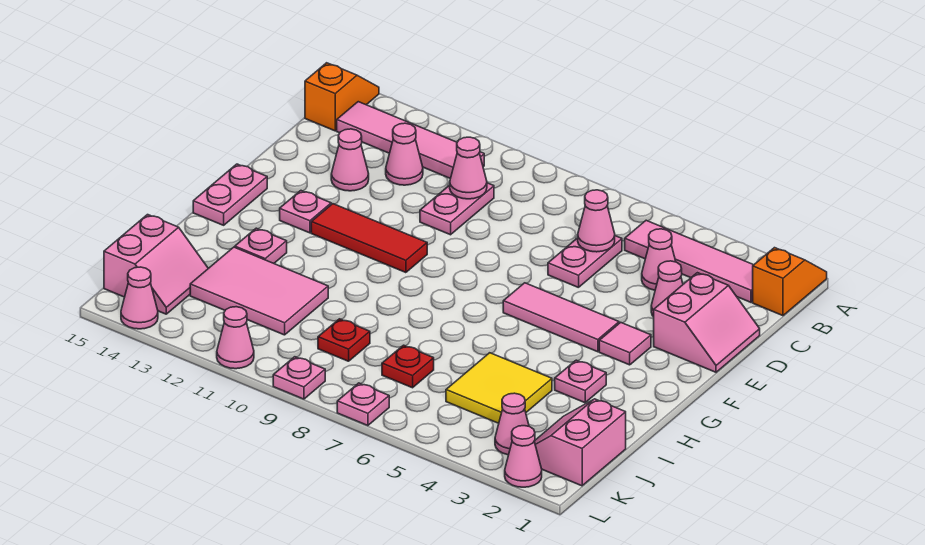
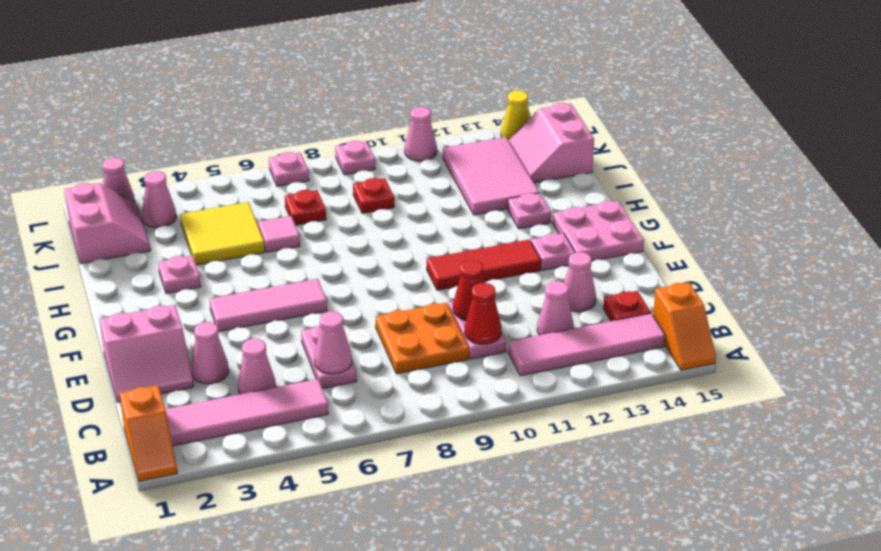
none -> orange 2x2 plate [376,303,469,374]
pink 1x1 cone [450,137,487,199] -> red 1x1 cone [465,283,502,344]
none -> red 1x1 plate [603,291,651,321]
pink 2x2 slope [654,273,760,372] -> pink 2x2 slope turned to [100,305,194,402]
none -> red 1x1 cone [453,260,484,320]
pink 1x1 tile [599,322,651,365] -> pink 1x1 tile moved to [258,216,300,252]
pink 1x2 plate [193,164,267,225] -> pink 2x2 plate [553,201,644,261]
pink 2x3 tile [190,247,328,335] -> pink 2x3 tile turned to [443,137,539,215]
pink 1x1 cone [121,267,158,329] -> yellow 1x1 cone [501,91,530,141]

